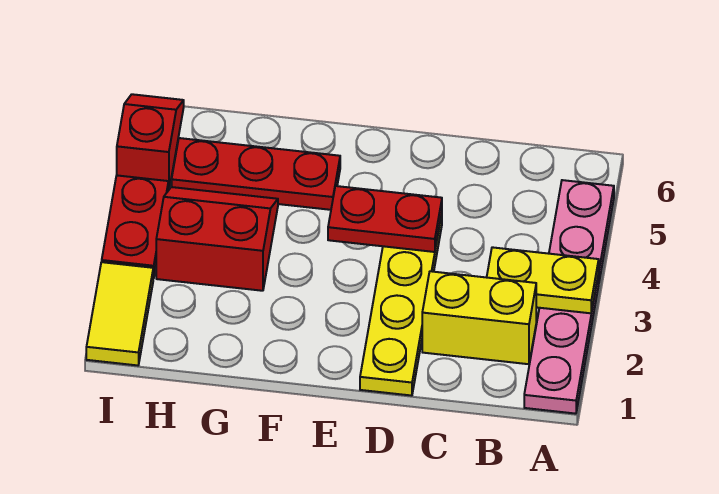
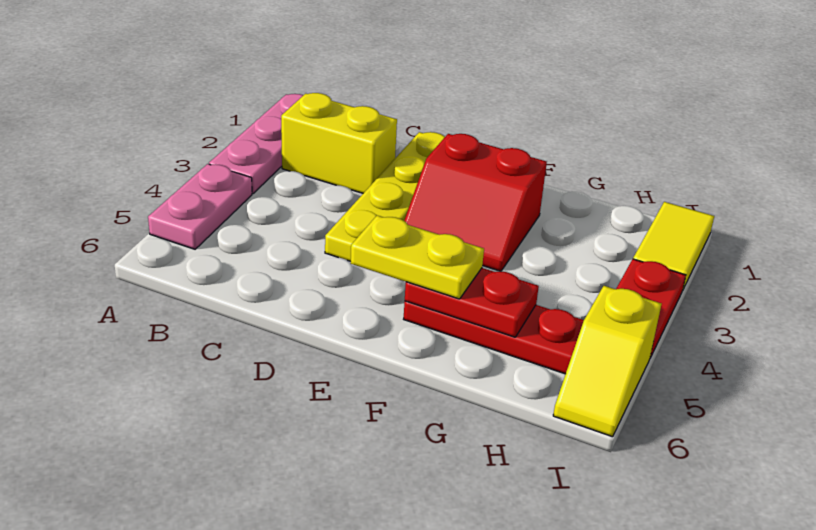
yellow 1x2 plate [487,247,599,313] -> yellow 1x2 plate moved to [351,215,484,299]
red 1x2 plate [328,186,442,252] -> red 1x2 plate moved to [405,268,539,337]
red 2x2 slope [156,187,278,291] -> red 2x2 slope moved to [404,134,547,271]
red 1x2 slope [117,94,184,189] -> yellow 1x2 slope [553,286,661,437]

